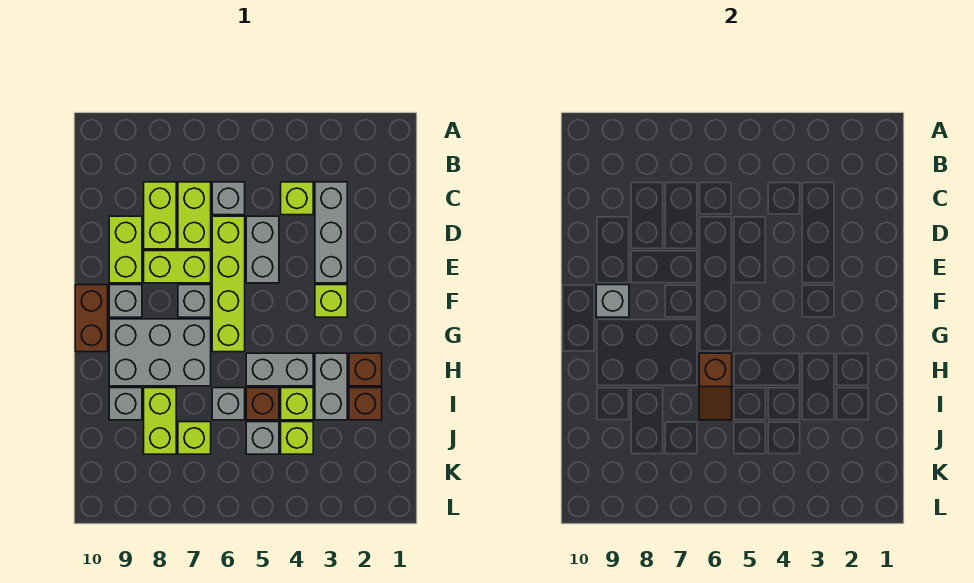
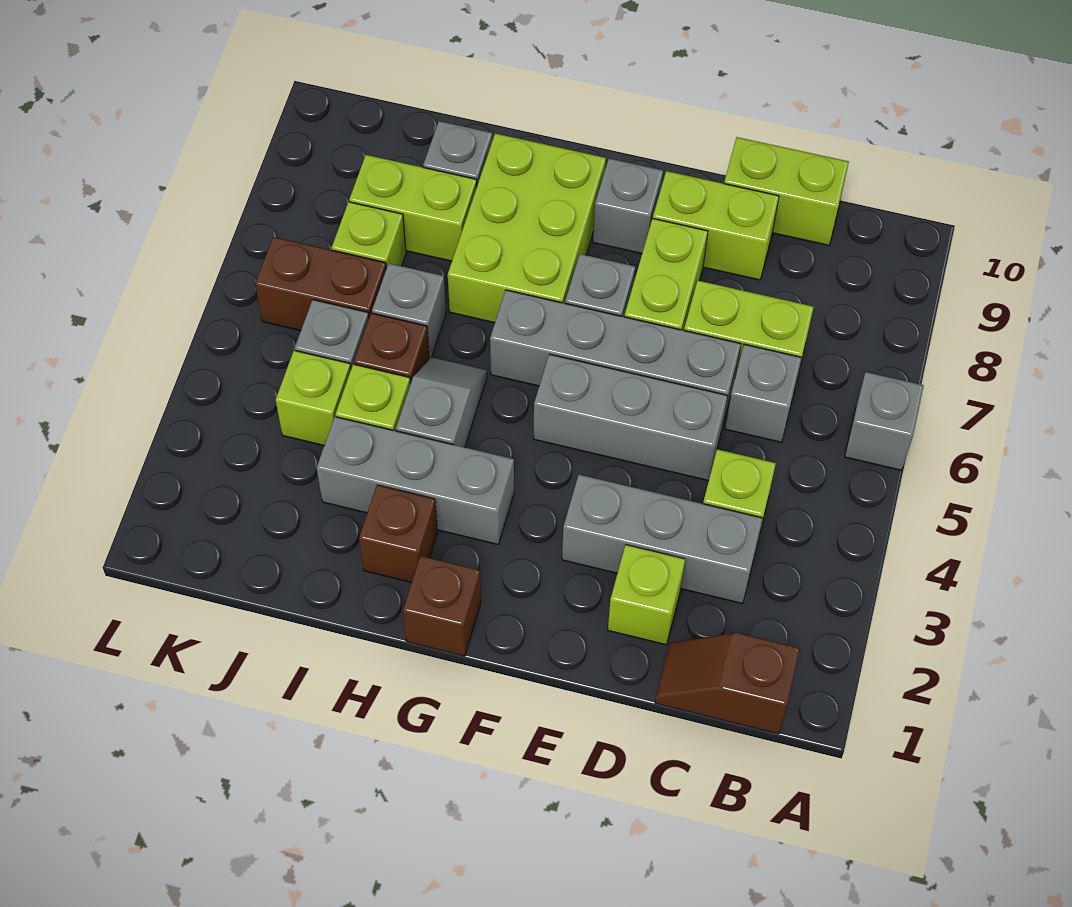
lime 1x2 brick [144,182,176,249] -> lime 1x2 brick moved to [724,137,849,245]
grey 1x2 brick [246,216,279,283] -> grey 1x3 brick [534,354,728,481]
lime 1x4 brick [212,216,245,352] -> grey 1x4 brick [490,290,741,424]
lime 1x1 brick [315,285,347,317] -> lime 1x1 brick moved to [608,545,685,645]
grey 1x1 brick [596,285,629,317] -> grey 1x1 brick moved to [845,372,924,470]
brown 1x2 brick [75,285,108,352] -> brown 1x2 brick moved to [255,237,386,331]
grey 2x3 brick [109,319,211,386] -> lime 2x3 brick [448,134,606,323]
grey 1x2 brick [315,353,347,420] -> grey 1x3 brick [317,417,514,544]
grey 1x2 brick [246,353,313,386] -> grey 1x2 slope [396,357,487,447]
brown 1x2 slope [699,353,732,420] -> brown 1x2 slope moved to [655,633,800,734]
brown 1x1 brick [349,388,382,420] -> brown 1x1 brick moved to [403,556,481,656]

